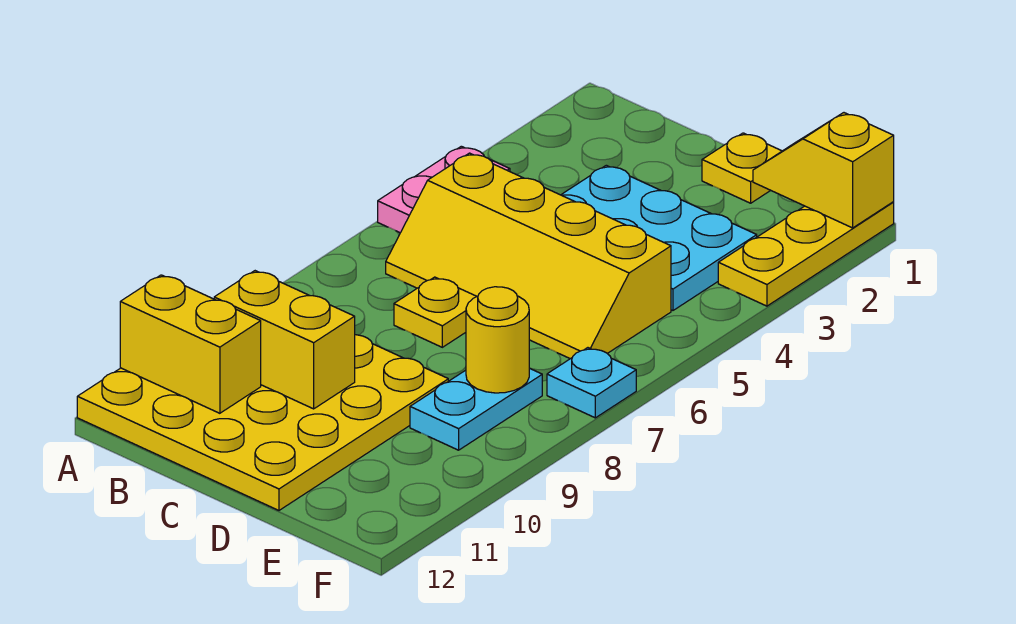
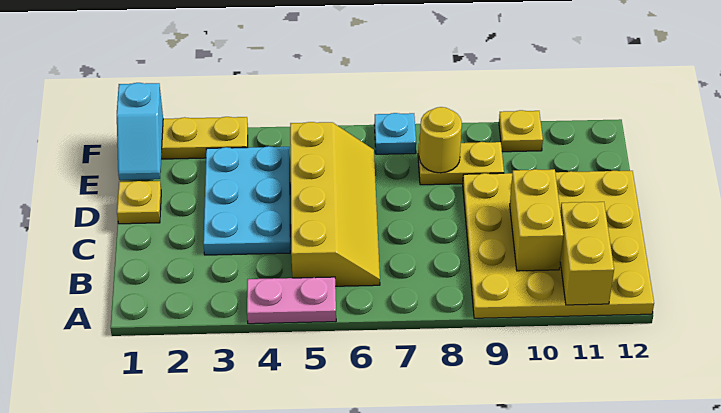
yellow 1x1 plate [394,277,477,347] -> yellow 1x1 plate moved to [499,110,543,152]
yellow 1x2 slope [753,113,894,228] -> cyan 1x2 slope [117,83,163,180]
cyan 1x2 plate [410,368,542,450] -> yellow 1x2 plate [418,142,504,185]

